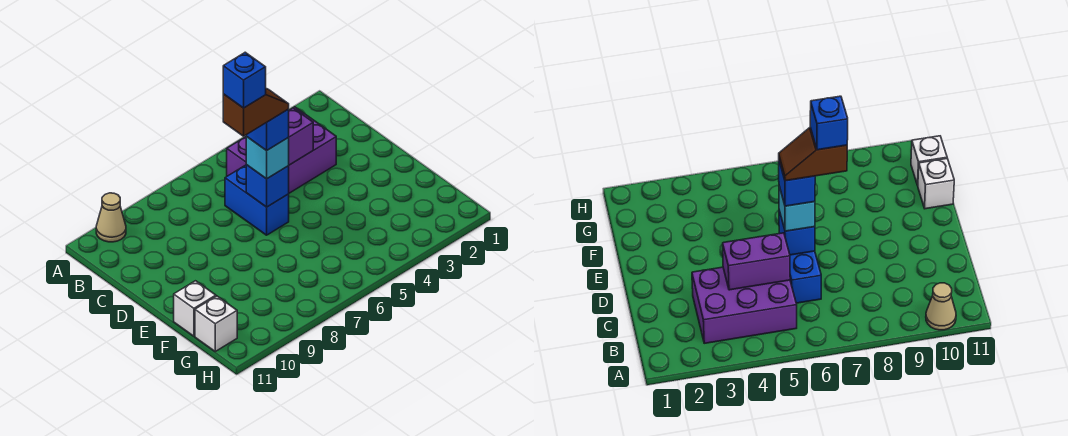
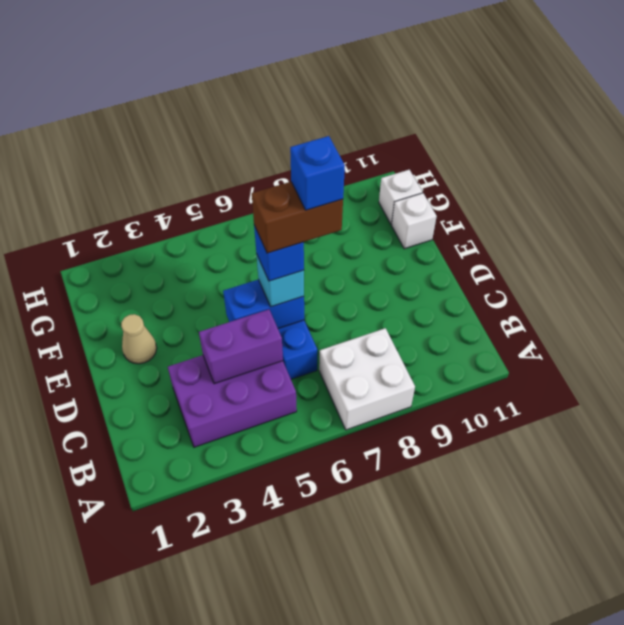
none -> white 2x2 brick [319,328,415,430]
tan 1x1 cone [96,193,126,242] -> tan 1x1 cone moved to [121,314,157,364]
blue 1x1 brick [246,165,289,207] -> blue 1x2 brick [223,280,304,328]
brown 1x2 slope [223,89,289,136] -> brown 1x2 brick [252,182,343,253]

